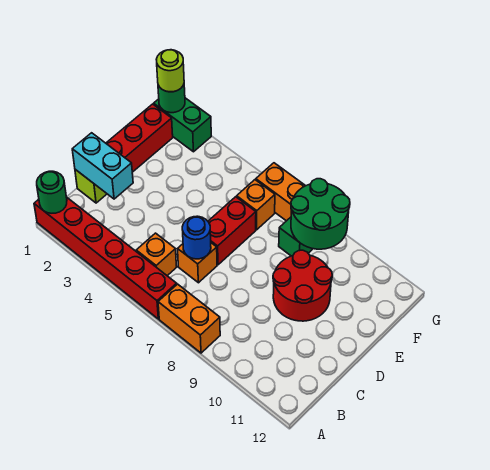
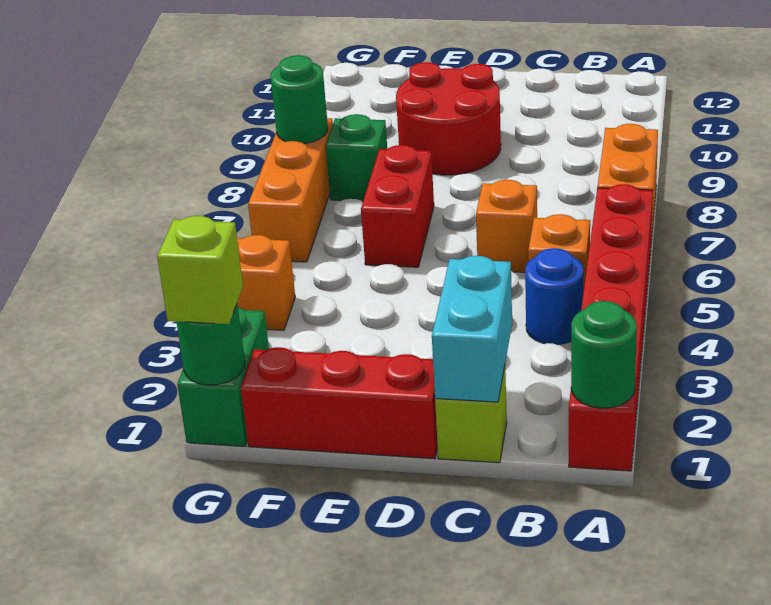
blue 1x1 round brick [182,216,211,259] -> blue 1x1 round brick moved to [525,248,583,344]
red 1x2 brick [208,197,256,265] -> red 1x2 brick turned to [361,145,434,267]
orange 1x1 brick [237,180,275,230] -> orange 1x1 brick moved to [237,235,295,330]
green 2x2 round brick [291,179,350,249] -> green 1x1 round brick [271,55,328,144]
lime 1x1 round brick [156,50,184,92] -> lime 1x1 brick [157,216,243,324]

